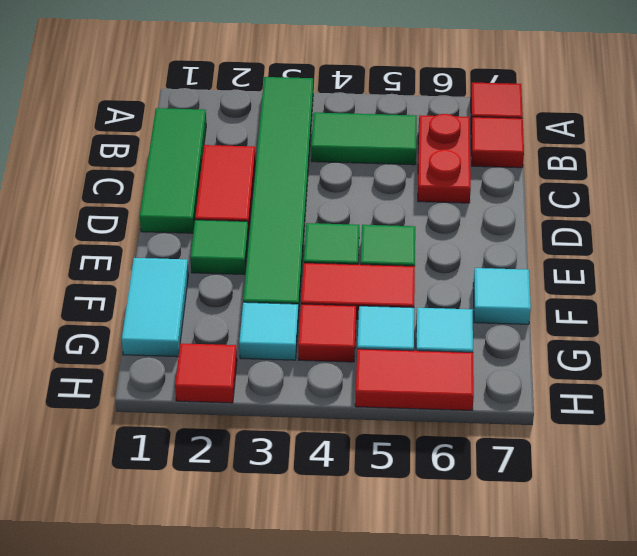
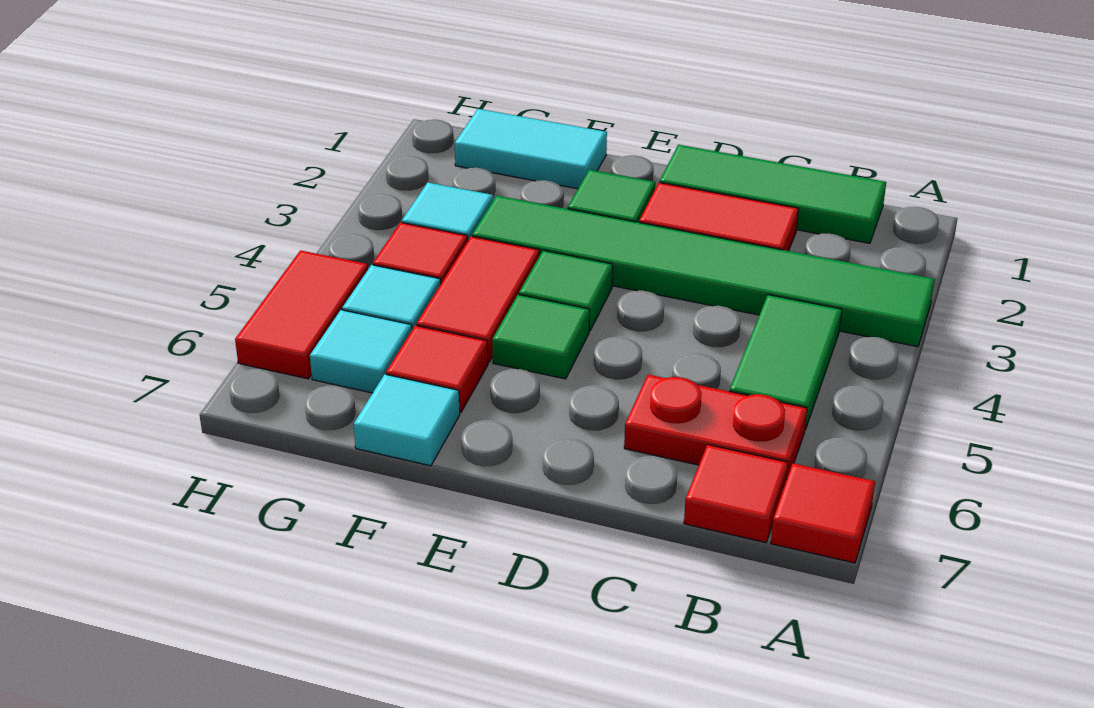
red 1x1 tile [175,343,237,403] -> red 1x1 tile moved to [386,325,488,413]

